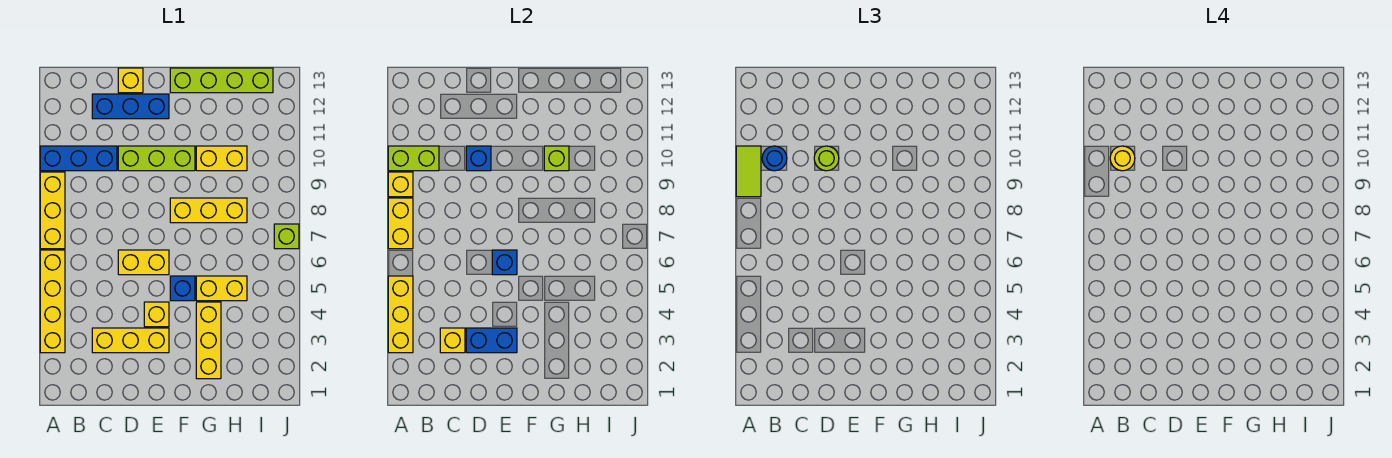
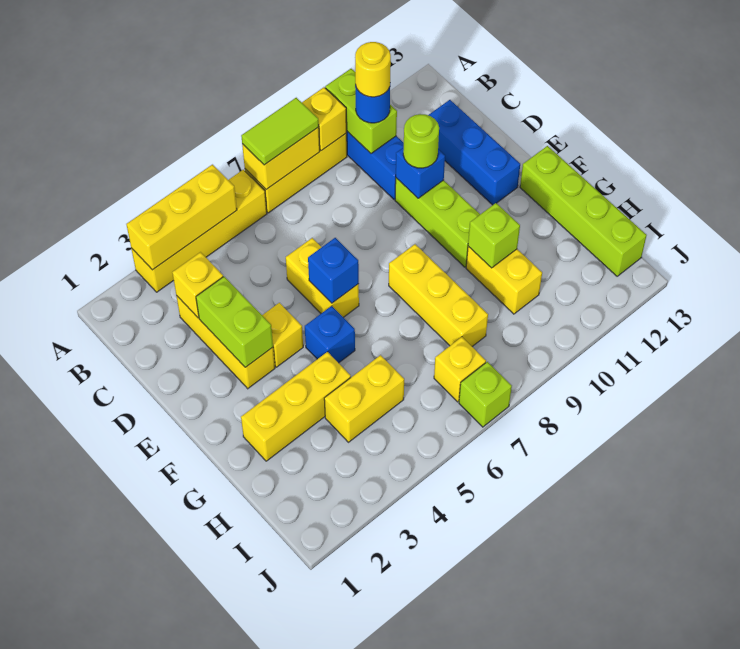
lime 1x2 tile [736,146,761,197] -> lime 1x2 tile moved to [241,98,319,165]
blue 1x2 brick [466,328,517,353] -> lime 1x2 brick [196,277,273,367]
yellow 1x1 brick [118,68,143,93] -> yellow 1x1 brick moved to [434,337,486,402]
yellow 1x2 brick [196,276,247,301] -> yellow 1x2 brick turned to [324,355,404,442]

